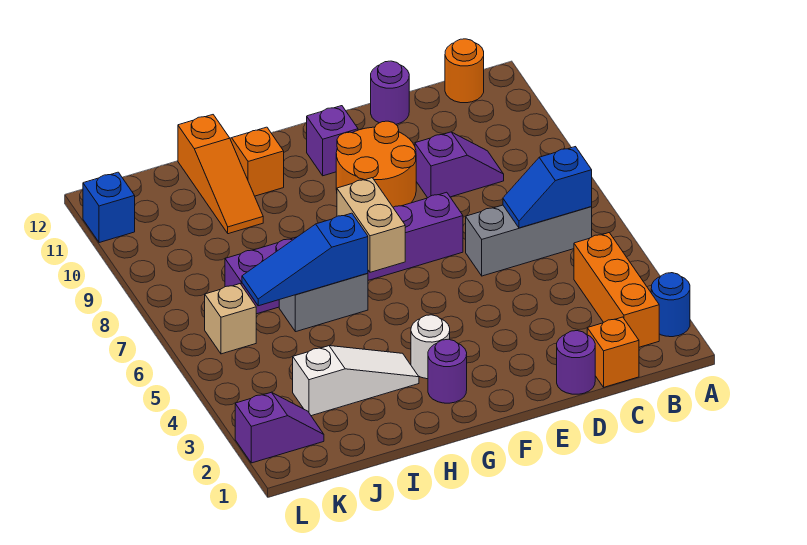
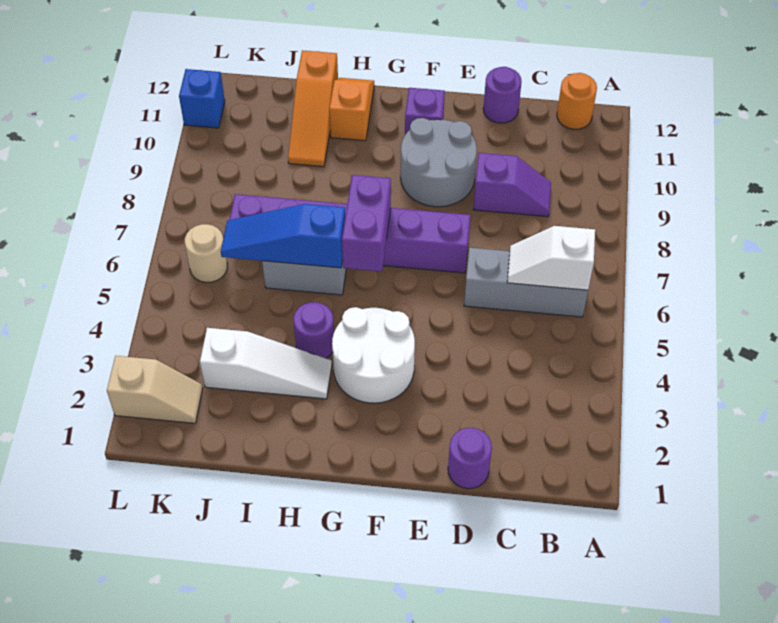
blue 1x1 round brick [651,273,690,337] -> none
orange 1x3 brick [574,233,659,347] -> none
blue 1x2 slope [503,147,592,228] -> white 1x2 slope [507,226,595,290]
orange 1x1 brick [587,317,639,387] -> none
orange 2x2 round brick [336,121,416,207] -> grey 2x2 round brick [401,118,477,207]
purple 1x1 round brick [428,339,467,403] -> purple 1x1 round brick moved to [294,302,334,358]
white 1x1 round brick [411,315,450,379] -> white 2x2 round brick [332,307,415,403]
tan 1x2 brick [337,178,405,272] -> purple 1x2 brick [342,175,391,272]
purple 1x2 slope [235,392,324,463] -> tan 1x2 slope [107,356,203,423]
tan 1x1 brick [205,284,256,354] -> tan 1x1 round brick [185,224,227,283]

